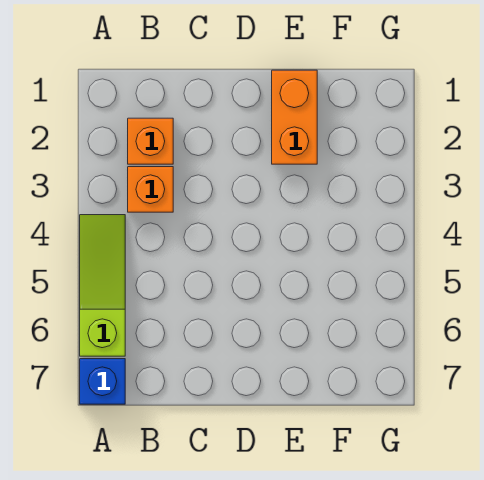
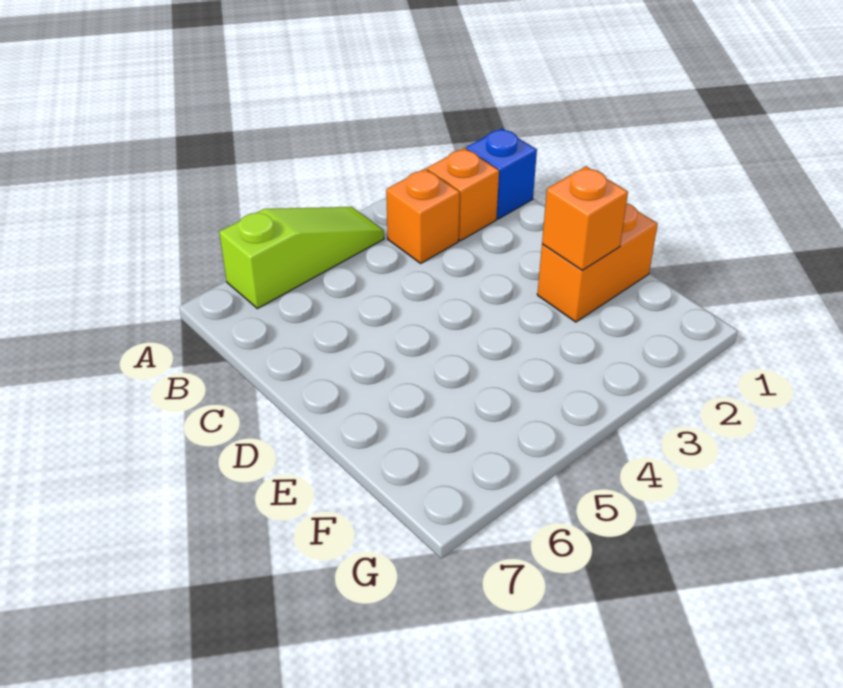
blue 1x1 brick [80,359,125,404] -> blue 1x1 brick moved to [466,128,537,219]
none -> orange 1x1 brick [542,166,628,270]

